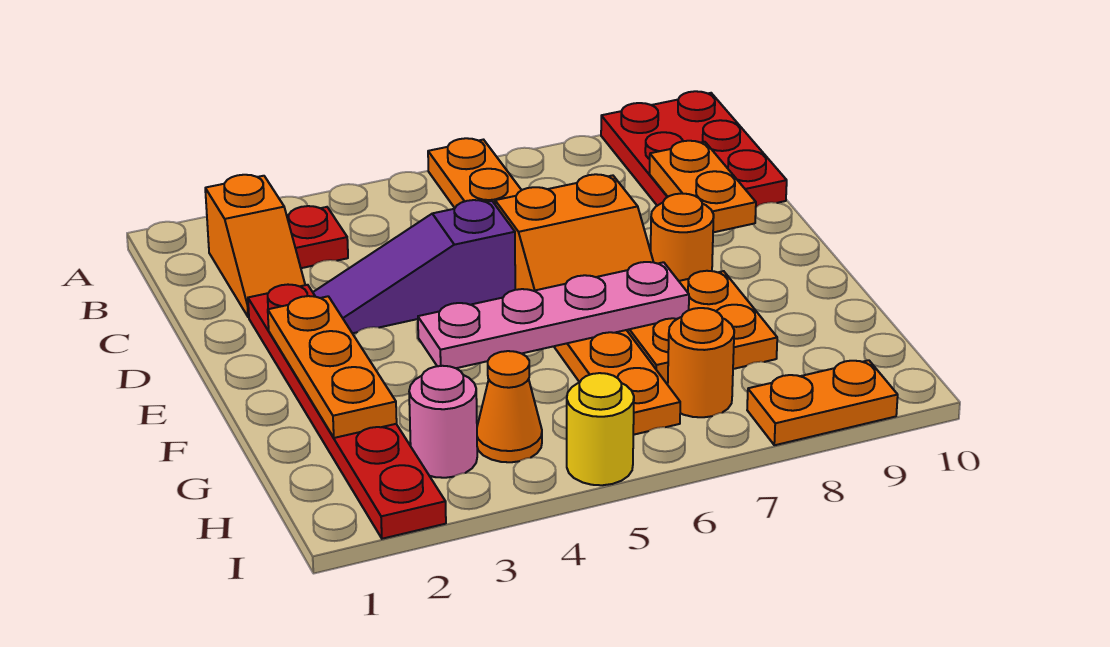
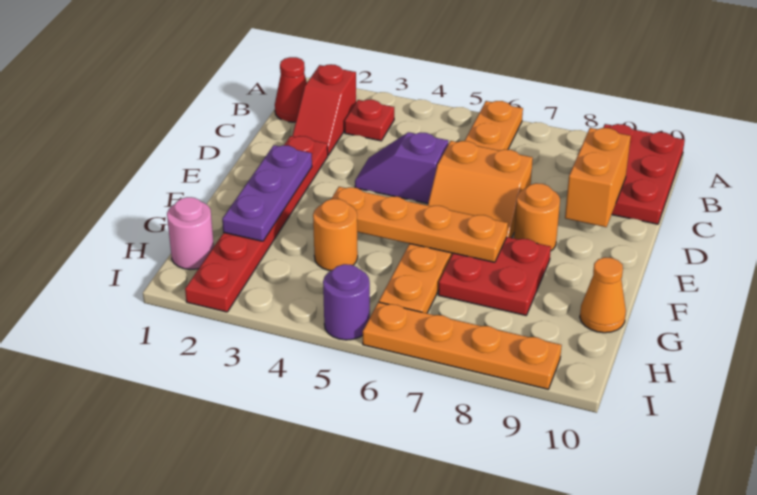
none -> red 1x1 cone [275,57,307,122]
orange 1x2 slope [205,175,305,317] -> red 1x2 slope [292,65,356,155]
orange 1x2 plate [650,141,756,232] -> orange 1x2 brick [565,128,631,227]
purple 1x3 slope [313,200,515,333] -> purple 1x2 slope [355,132,448,203]
orange 1x3 plate [268,296,397,438] -> purple 1x3 plate [222,145,312,241]
pink 1x4 plate [418,262,689,368] -> orange 1x4 plate [331,187,508,262]
orange 2x2 plate [627,271,777,384] -> red 2x2 plate [438,237,551,315]
pink 1x1 round brick [409,366,477,478] -> pink 1x1 round brick moved to [167,197,214,269]
orange 1x1 cone [477,351,542,462] -> orange 1x1 cone moved to [580,257,626,333]
orange 1x1 round brick [667,308,734,417] -> orange 1x1 round brick moved to [313,199,358,271]
yellow 1x1 round brick [567,373,634,485] -> purple 1x1 round brick [323,264,370,340]
orange 1x2 plate [747,360,898,445] -> orange 1x4 plate [363,302,562,389]

